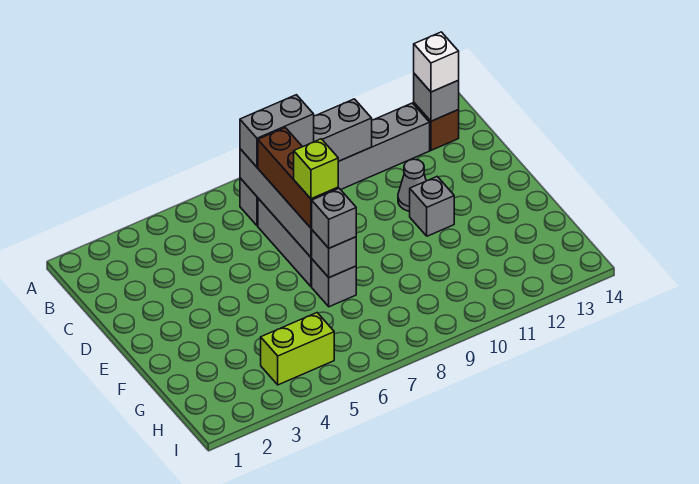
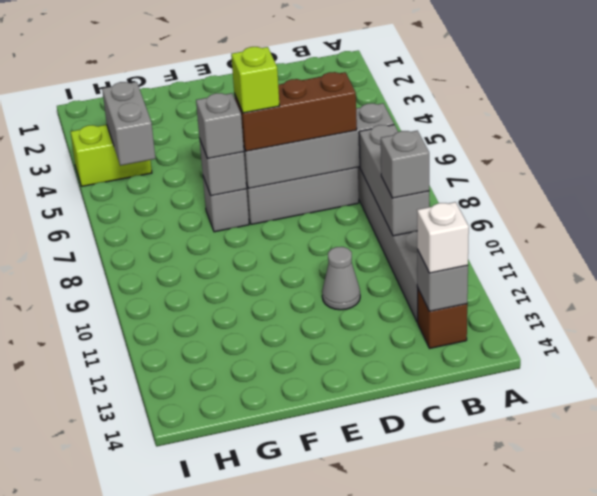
grey 1x2 brick [240,95,314,167] -> grey 1x2 brick moved to [102,82,155,166]
grey 1x1 brick [410,177,454,236] -> grey 1x1 brick moved to [381,131,429,198]
lime 1x2 brick [261,313,334,385] -> lime 1x2 brick turned to [71,125,152,186]

